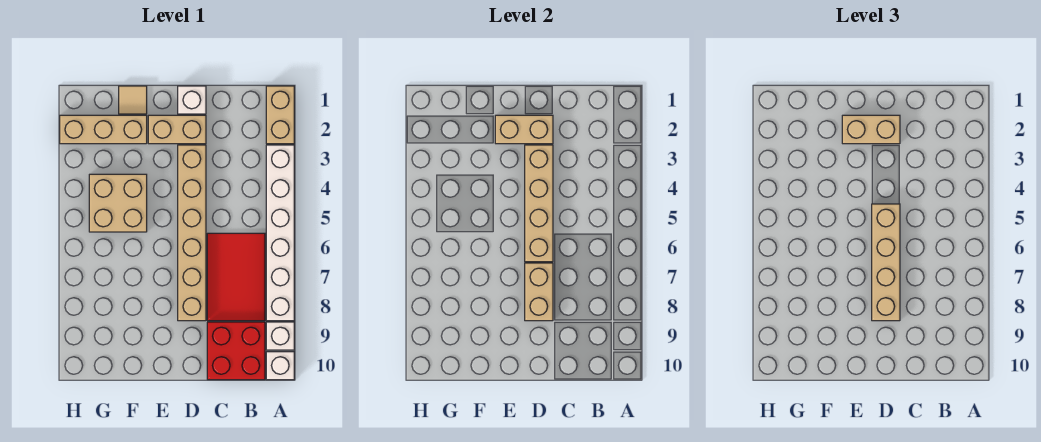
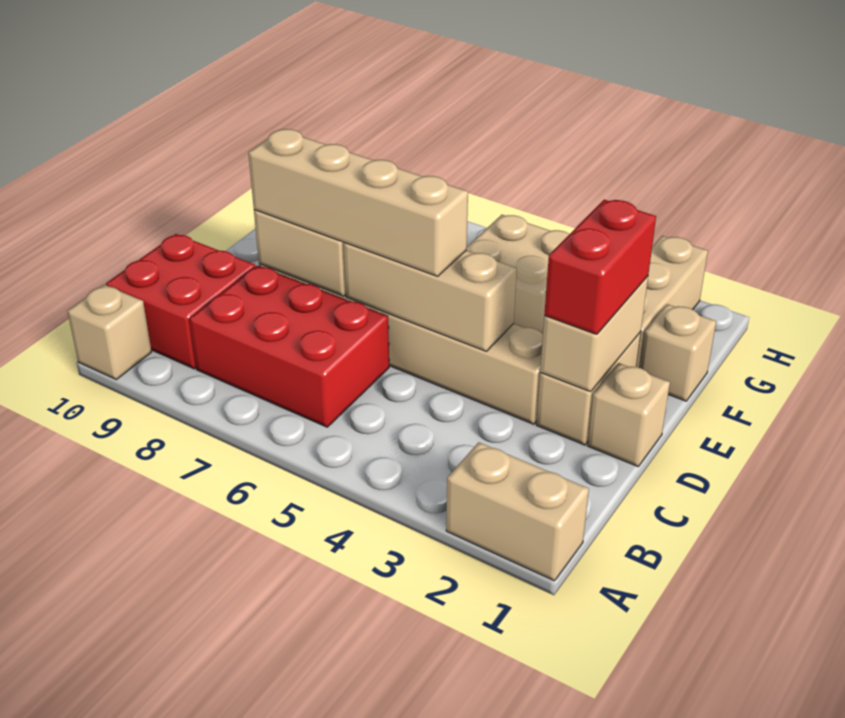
white 1x6 brick [266,145,294,321] -> none
white 1x1 brick [266,322,294,350] -> none
white 1x1 brick [266,352,294,380] -> tan 1x1 brick [67,285,152,380]
red 2x3 tile [207,233,265,321] -> red 2x3 brick [190,266,389,427]
white 1x1 brick [178,86,206,114] -> tan 1x1 brick [588,363,670,466]
tan 1x2 brick [842,115,900,144] -> red 1x2 brick [544,200,656,335]
tan 1x4 brick [525,145,553,262] -> tan 1x3 brick [344,243,517,351]
tan 1x1 tile [119,86,147,114] -> tan 1x1 brick [640,304,716,401]

